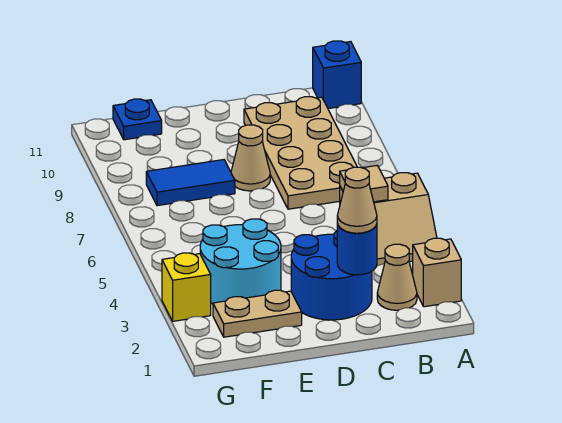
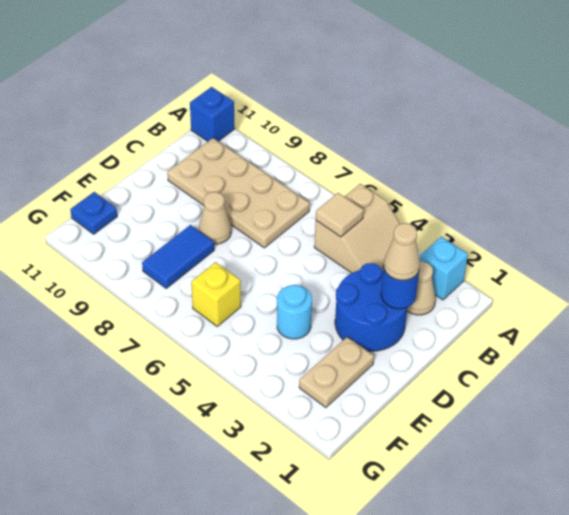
tan 1x1 brick [413,238,461,307] -> cyan 1x1 brick [420,237,468,300]
cyan 2x2 round brick [200,219,281,304] -> cyan 1x1 round brick [277,285,312,339]
yellow 1x1 brick [162,253,211,321] -> yellow 1x1 brick moved to [191,262,241,326]

